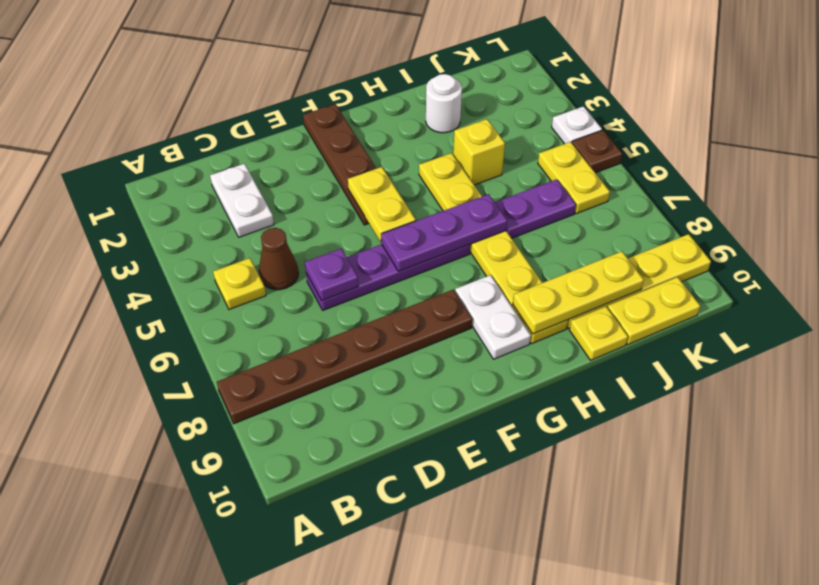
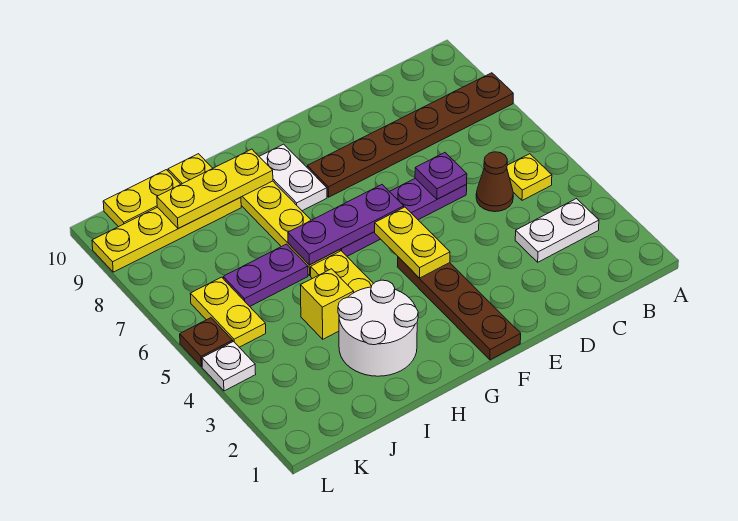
white 1x2 plate [210,164,274,237] -> white 1x2 plate turned to [515,199,599,262]
white 1x1 round brick [426,74,462,133] -> white 2x2 round brick [338,280,418,376]

